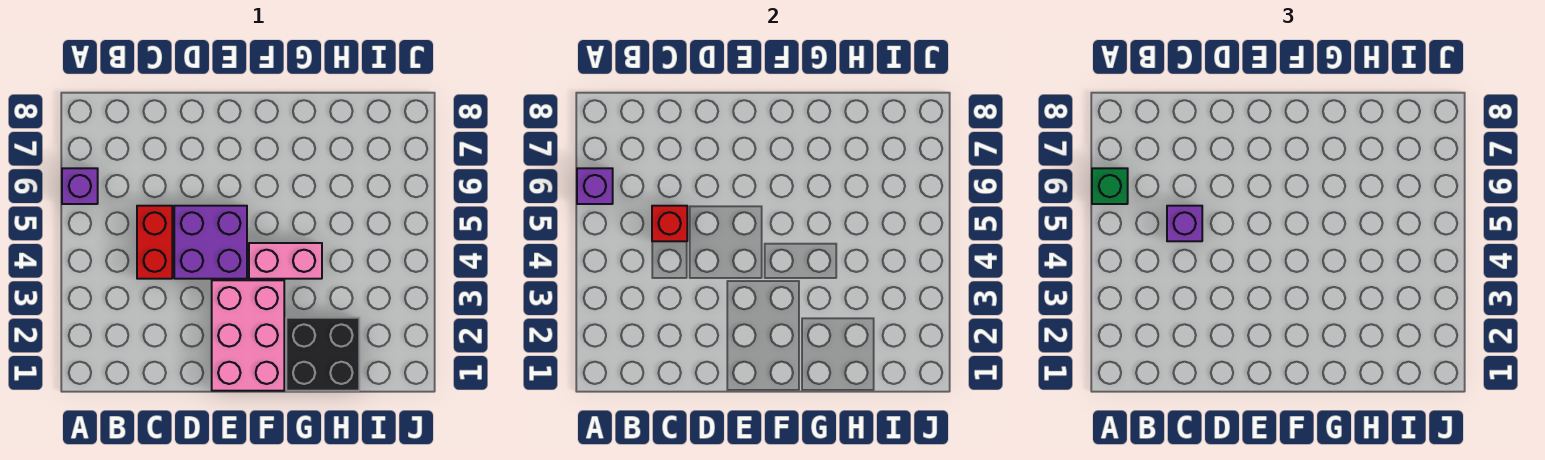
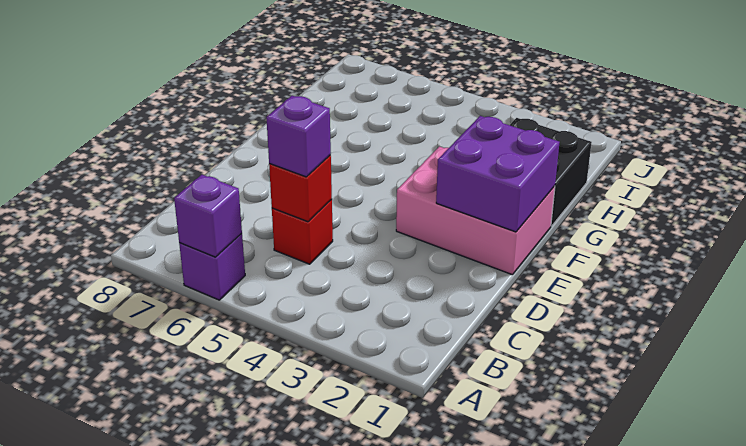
green 1x1 brick [1092,168,1128,204] -> none
red 1x2 brick [137,206,172,279] -> red 1x1 brick [272,199,333,264]
purple 2x2 brick [174,206,247,279] -> purple 2x2 brick moved to [436,116,560,232]
pink 1x2 brick [249,243,322,279] -> none

